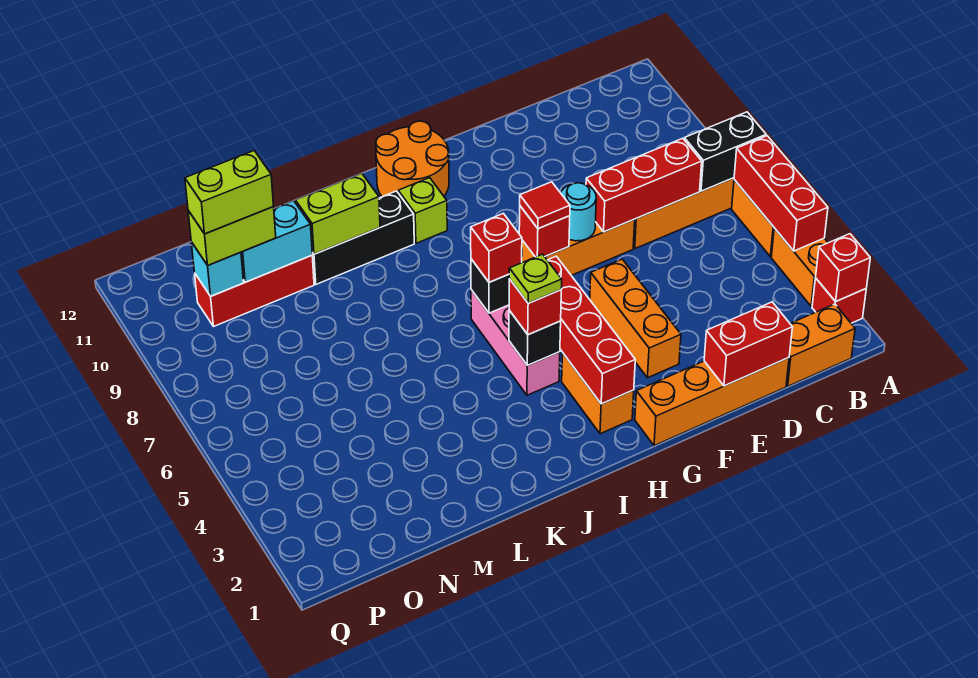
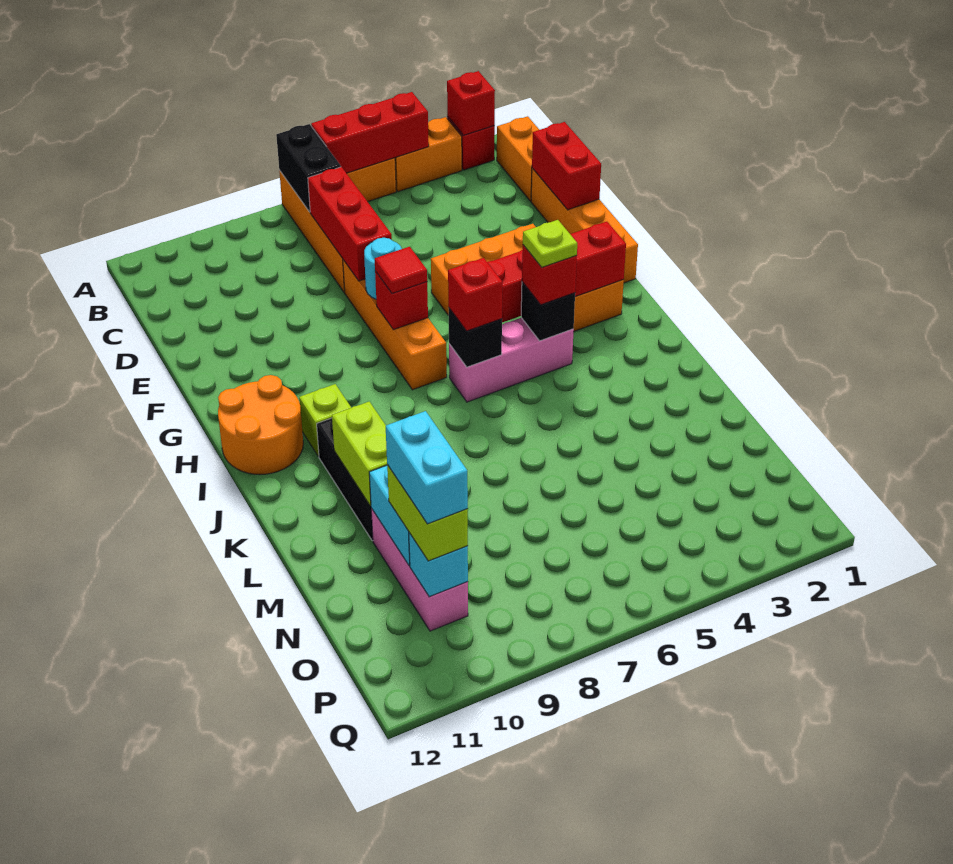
red 1x3 brick [195,255,314,327] -> pink 1x3 brick [371,508,468,631]
lime 1x2 brick [185,151,274,234] -> cyan 1x2 brick [386,411,468,524]

